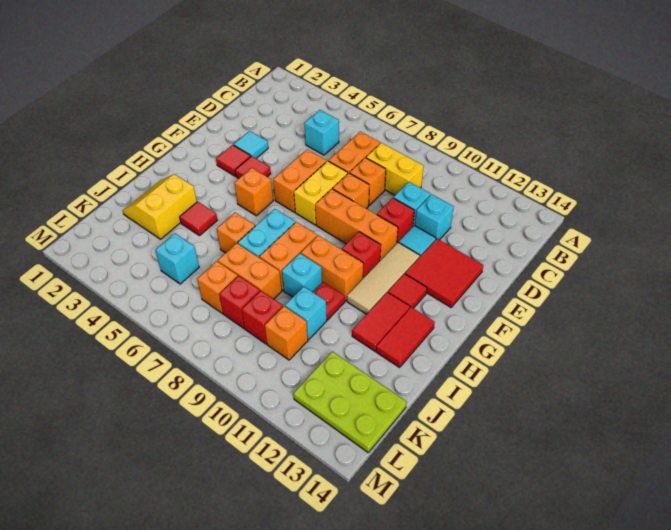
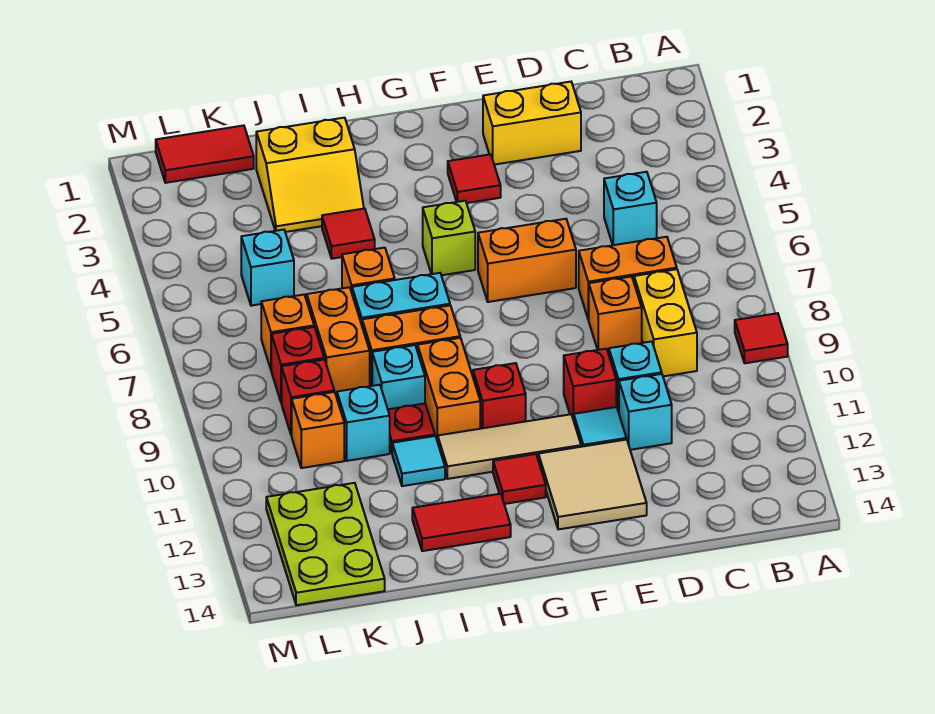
cyan 1x1 tile [234,131,268,158] -> cyan 1x1 tile moved to [392,436,445,486]
yellow 1x2 brick [294,161,348,225] -> yellow 1x2 brick moved to [483,82,581,165]
orange 1x1 brick [333,173,369,209] -> none
red 2x2 tile [405,239,483,307] -> tan 2x2 tile [538,439,647,529]
red 1x1 tile [235,156,271,178] -> red 1x1 tile moved to [735,313,788,363]
orange 1x3 brick [315,189,398,260] -> none
orange 1x1 brick [234,168,273,216] -> lime 1x1 brick [423,201,475,275]
red 1x2 tile [352,292,410,351] -> red 1x2 tile moved to [156,125,254,183]
yellow 2x2 slope [123,174,197,239] -> yellow 2x2 slope turned to [256,118,364,232]

